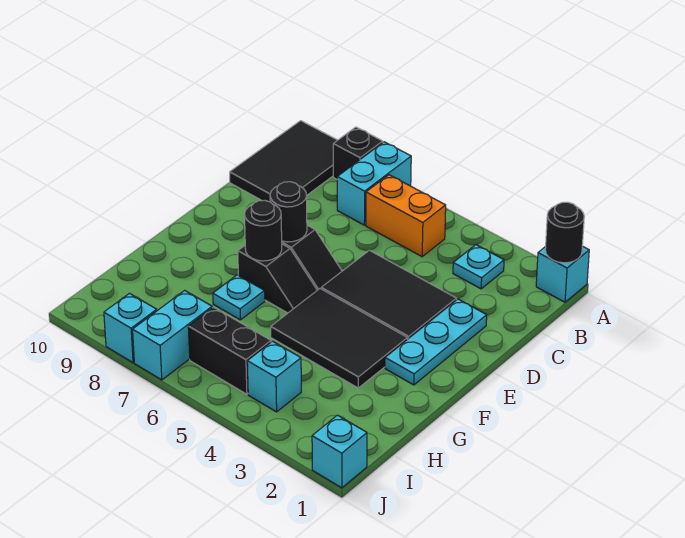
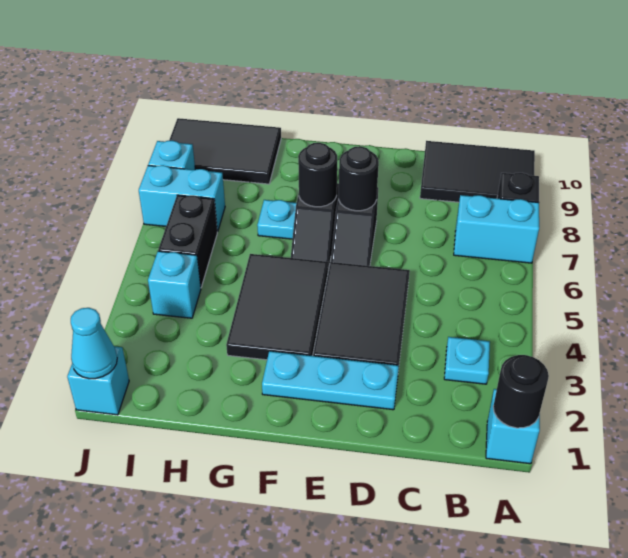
orange 1x2 brick [366,175,446,257] -> none
none -> black 2x3 tile [169,118,281,184]
none -> cyan 1x1 cone [71,308,117,379]

